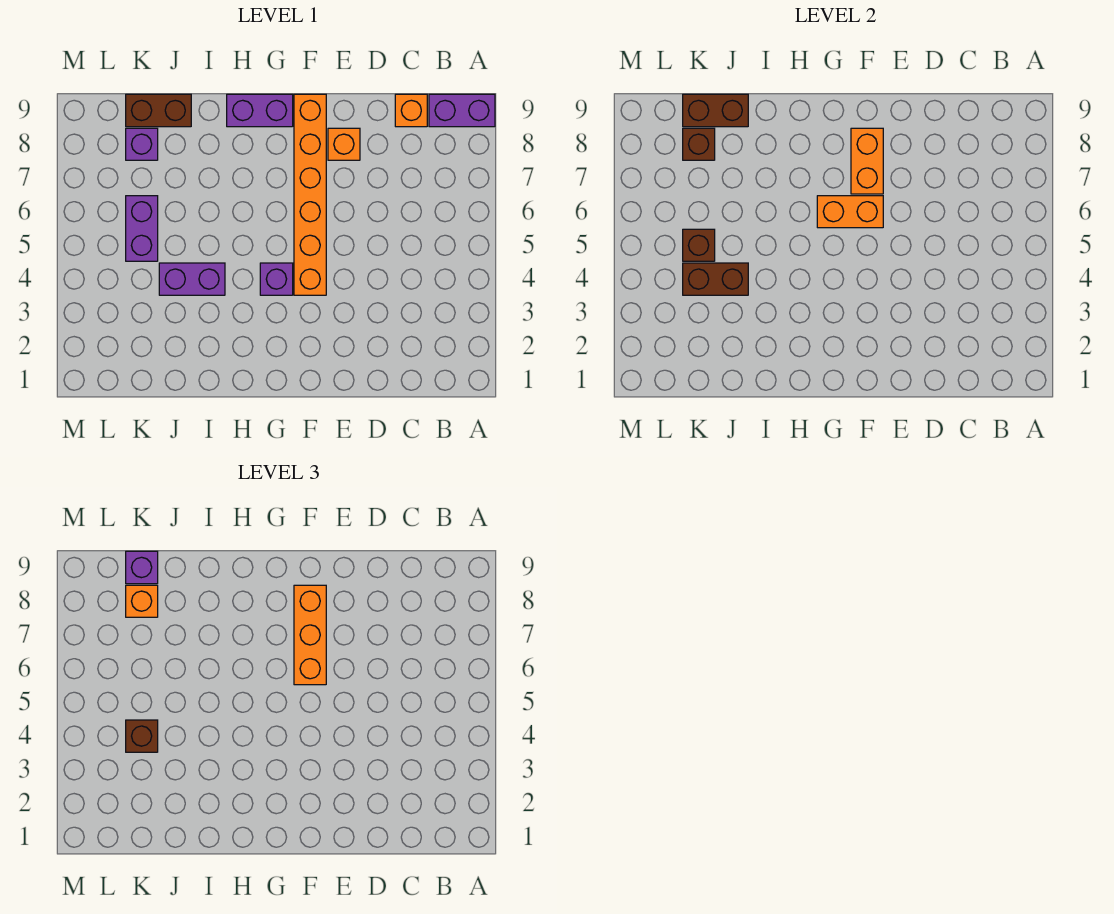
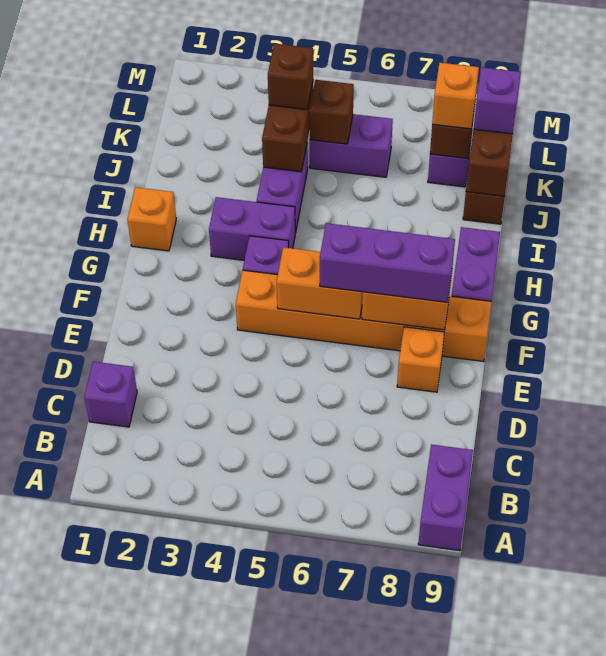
none -> purple 1x1 brick [84,362,137,427]
orange 1x1 brick [395,94,427,127] -> orange 1x1 brick moved to [127,187,176,251]
orange 1x2 brick [817,196,883,228] -> orange 1x2 brick turned to [277,247,363,319]
orange 1x3 brick [294,585,326,685] -> purple 1x3 brick [320,223,455,302]
none -> purple 1x2 brick [209,197,295,260]

